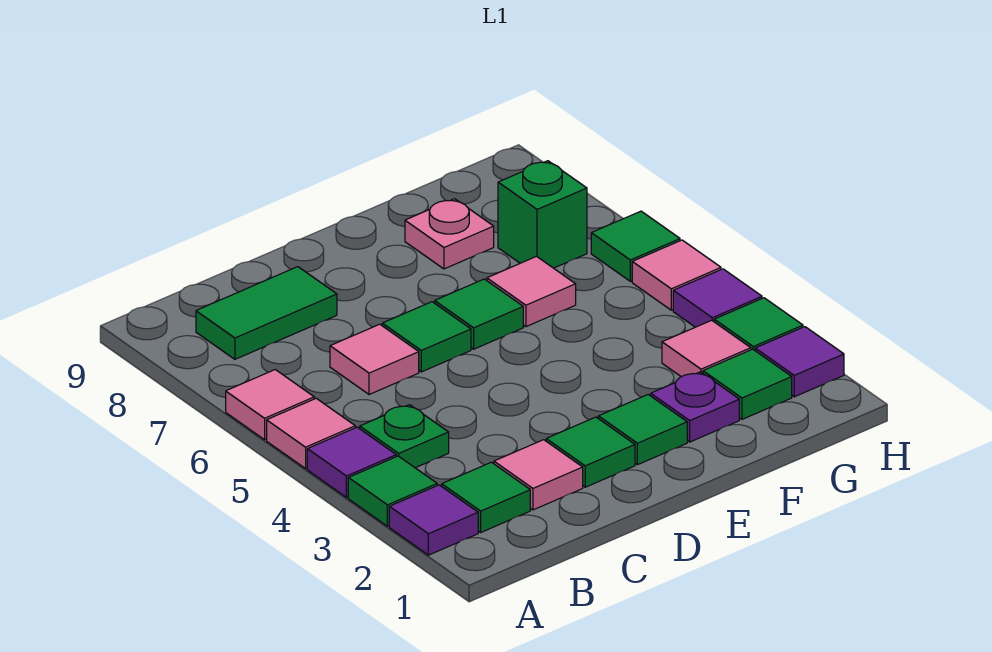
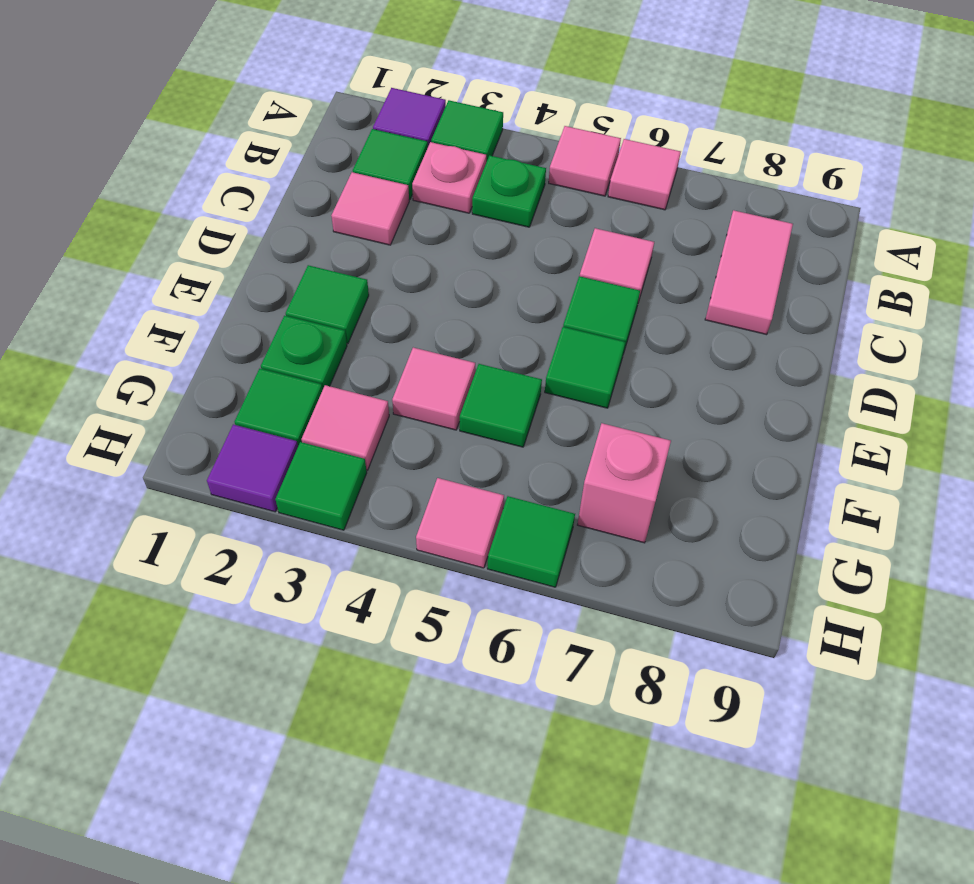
purple 1x1 tile [307,427,396,497] -> none
green 1x2 tile [196,267,337,359] -> pink 1x2 tile [705,210,793,335]
green 1x1 tile [546,417,635,487] -> green 1x1 tile moved to [460,364,542,447]
purple 1x1 plate [651,372,739,442] -> green 1x1 plate [261,316,347,389]
pink 1x1 tile [487,256,576,327] -> pink 1x1 tile moved to [392,348,475,430]
pink 1x1 plate [405,199,494,269] -> pink 1x1 plate moved to [412,142,486,213]
green 1x1 brick [498,161,587,268] -> pink 1x1 brick [578,423,671,543]
purple 1x1 tile [673,269,762,327] -> none

